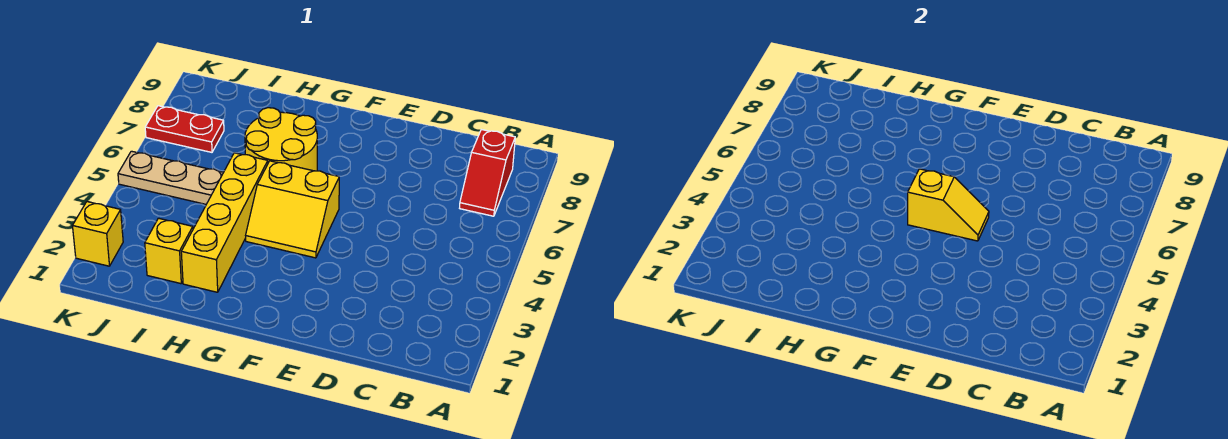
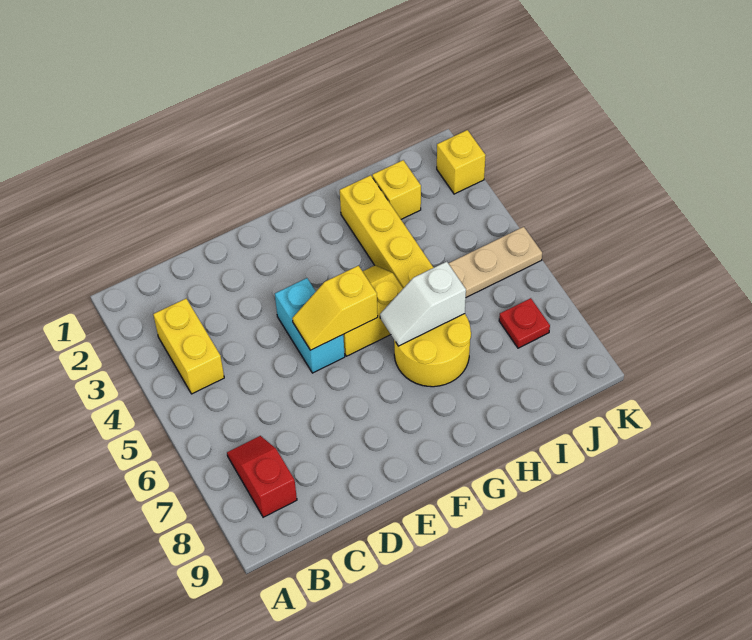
none -> yellow 1x2 brick [153,299,224,394]
none -> cyan 1x2 brick [275,278,345,373]
none -> white 1x2 slope [380,262,466,346]
red 1x2 plate [145,106,224,152] -> red 1x1 plate [499,298,550,348]

